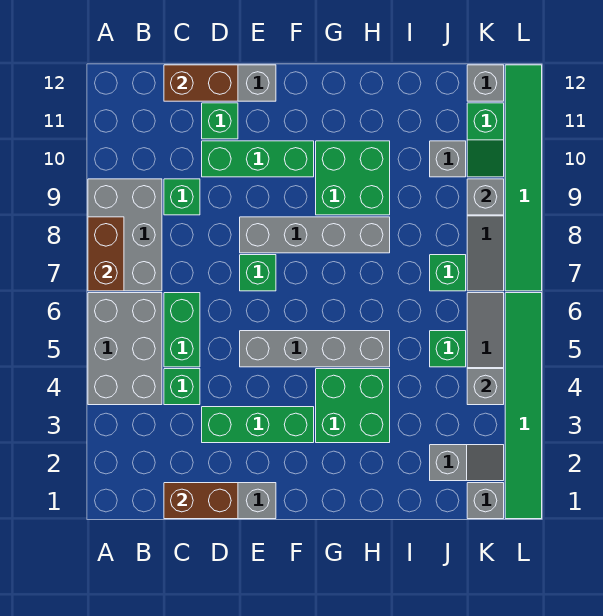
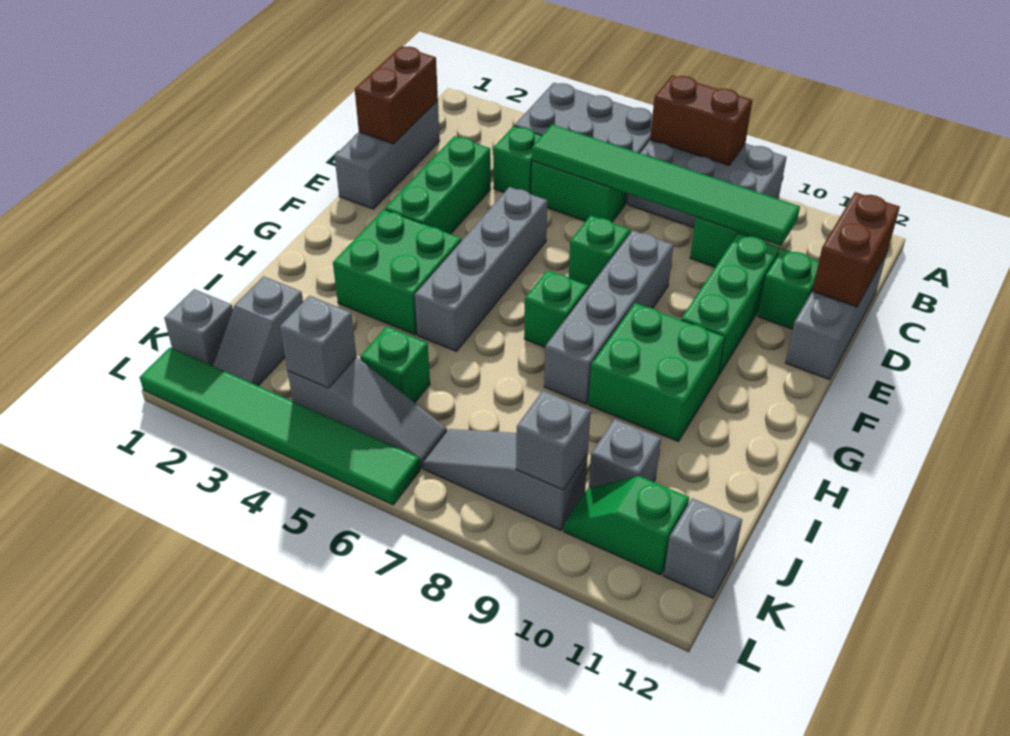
green 1x1 brick [430,255,466,291] -> green 1x1 brick moved to [524,270,588,347]
green 1x6 tile [505,65,542,291] -> green 1x6 tile moved to [532,124,800,246]

